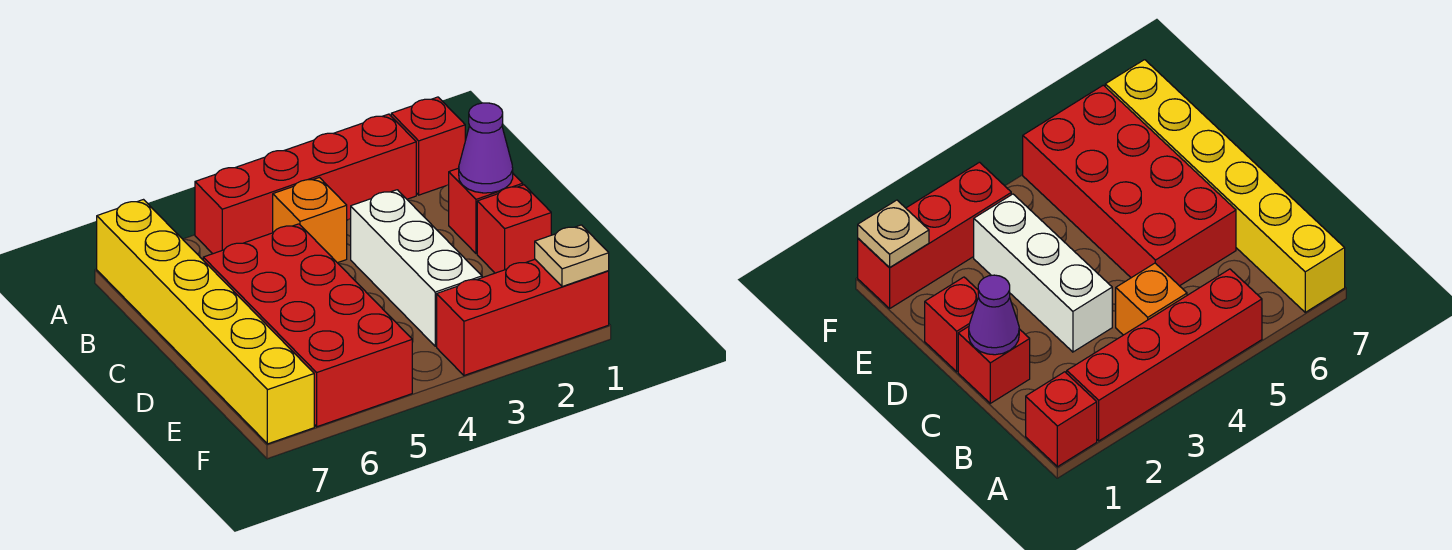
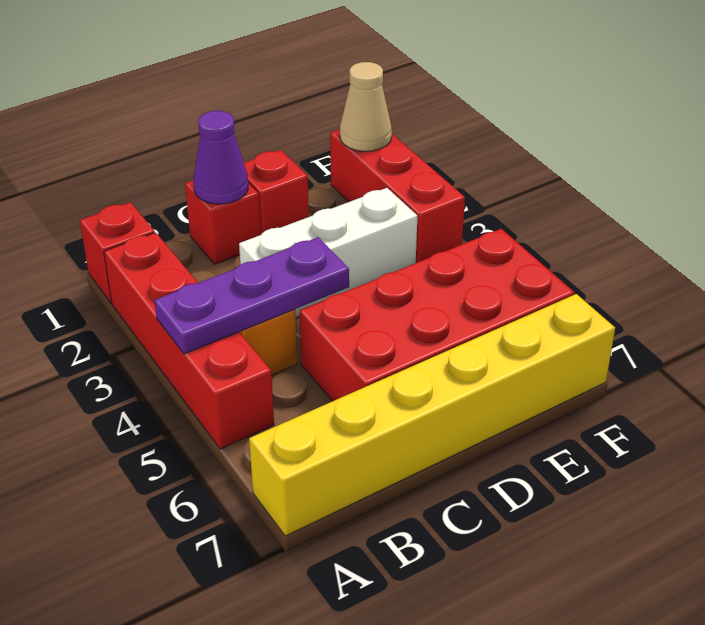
none -> purple 1x3 plate [154,237,349,354]
tan 1x1 plate [535,225,609,287] -> tan 1x1 cone [340,62,392,151]

